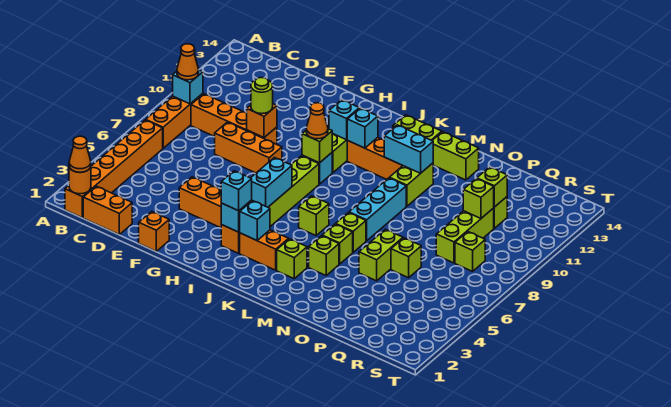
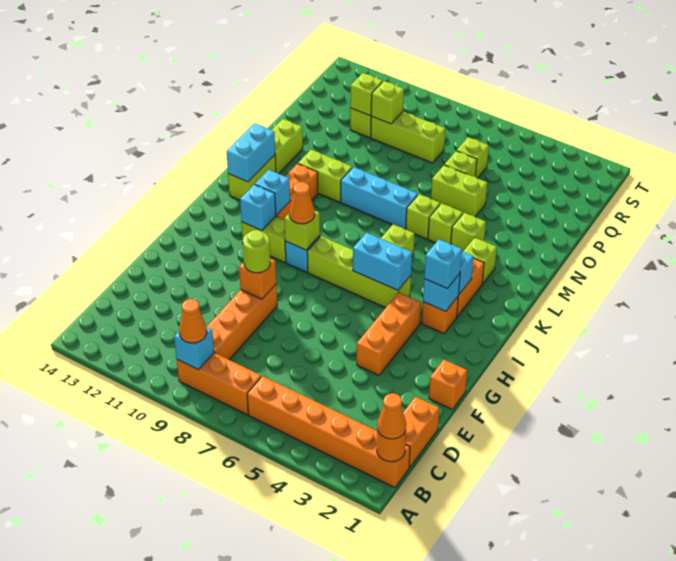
orange 1x3 brick [215,122,282,173] -> none
cyan 1x2 brick [384,125,433,173] -> cyan 1x2 brick moved to [227,123,275,182]
lime 1x1 brick [455,232,485,271] -> lime 1x1 brick moved to [457,137,489,178]

